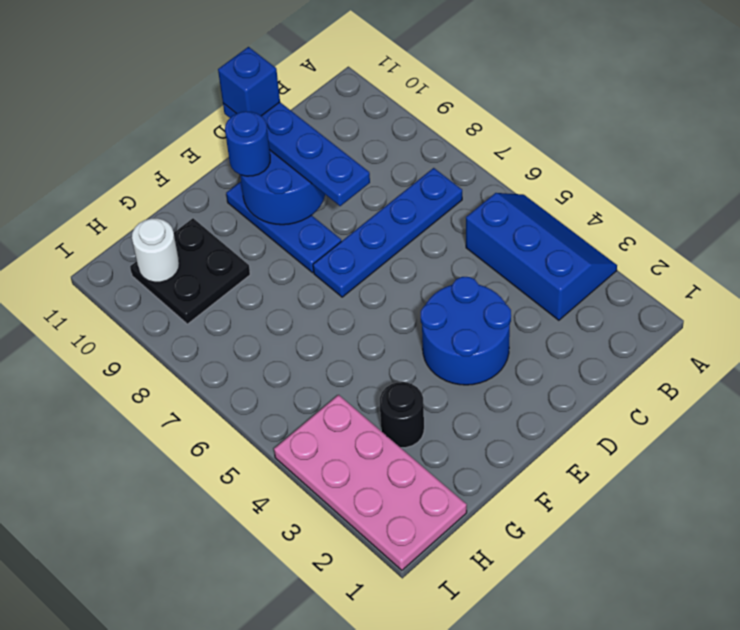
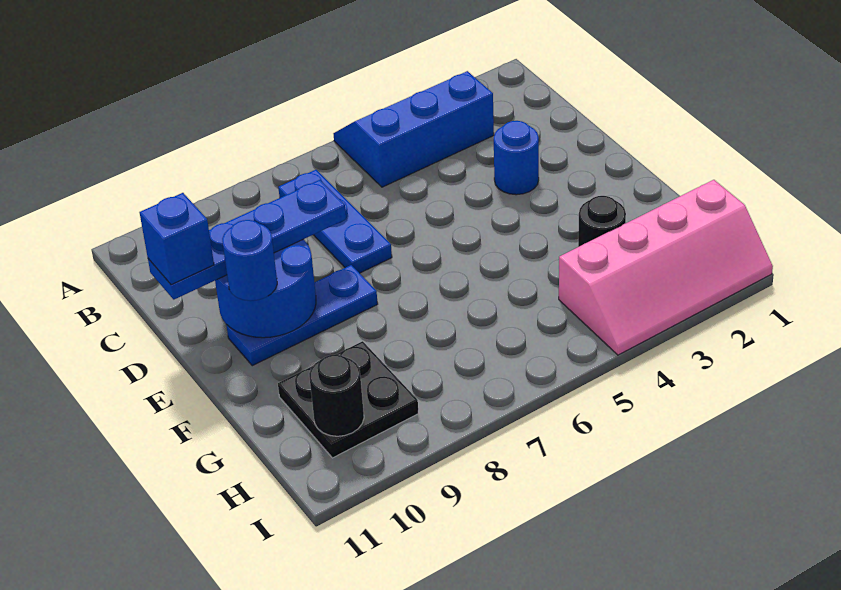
blue 1x4 plate [313,168,462,297] -> blue 1x3 plate [278,170,392,273]
blue 2x2 round brick [421,277,511,385] -> blue 1x1 round brick [494,121,539,195]
pink 2x4 plate [274,395,467,570] -> pink 2x4 slope [559,180,773,355]
white 1x1 round brick [132,218,179,282] -> black 1x1 round brick [309,355,364,436]

